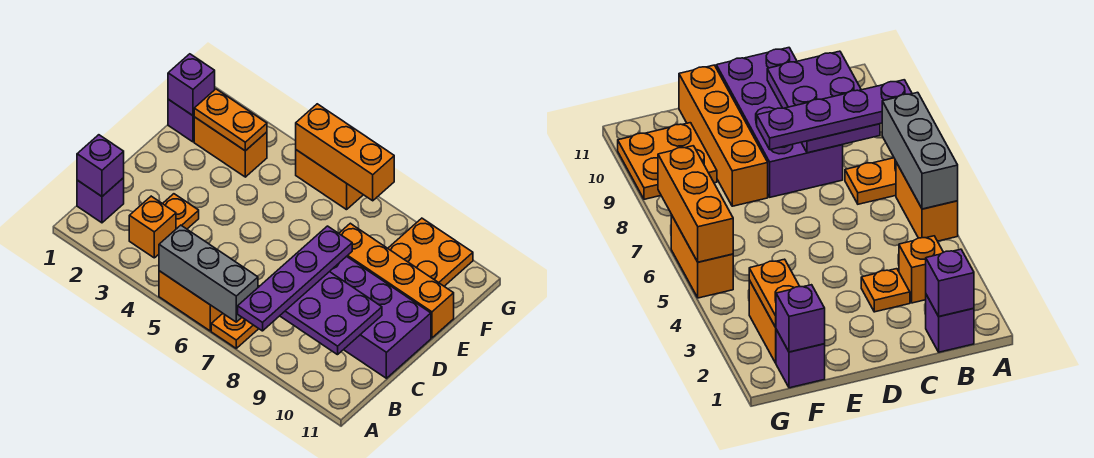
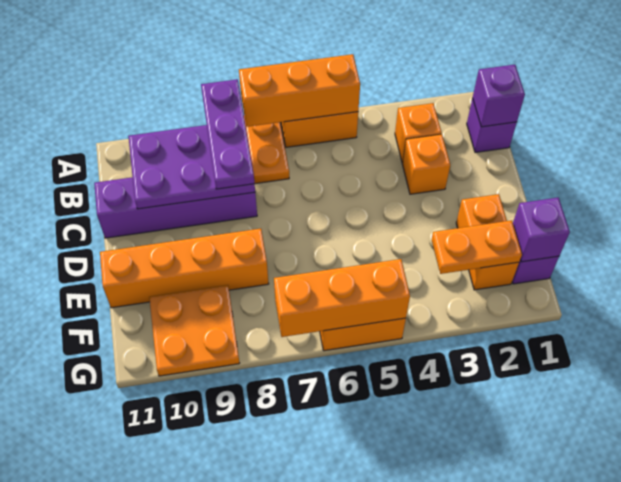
grey 1x3 brick [159,225,258,322] -> orange 1x3 brick [239,54,360,127]
purple 1x4 plate [238,226,352,331] -> purple 1x3 plate [201,79,255,189]
orange 1x1 plate [163,194,199,229] -> orange 1x1 brick [402,134,450,194]
purple 2x4 brick [330,256,431,378] -> purple 1x4 brick [94,177,257,238]
orange 1x2 brick [194,117,267,177] -> orange 1x2 brick turned to [456,194,519,290]

